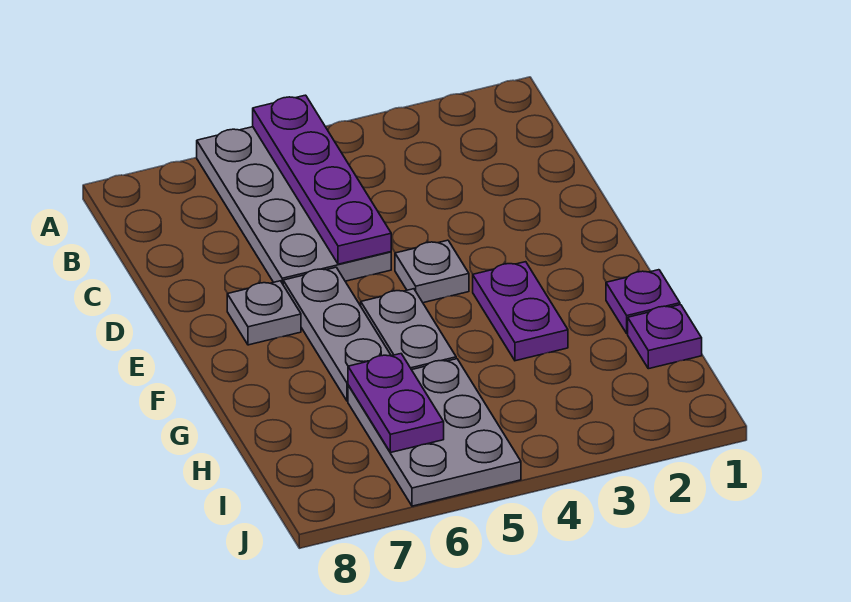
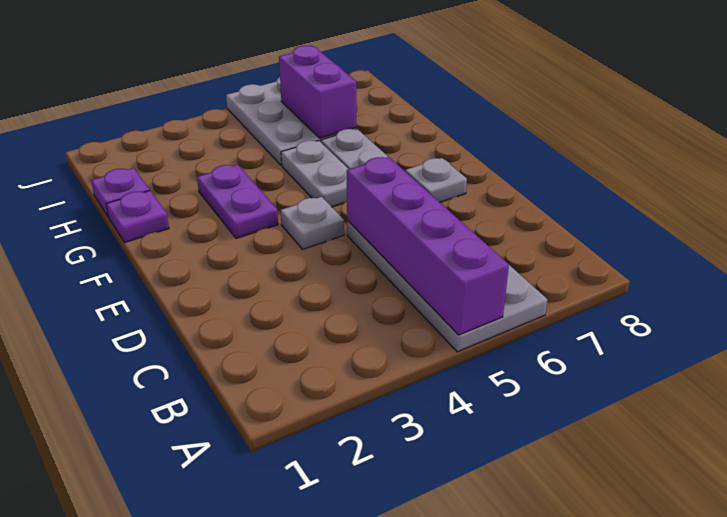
purple 1x4 plate [253,95,391,264] -> purple 1x4 brick [347,157,509,335]
purple 1x2 plate [348,354,444,453] -> purple 1x2 brick [279,46,356,138]

